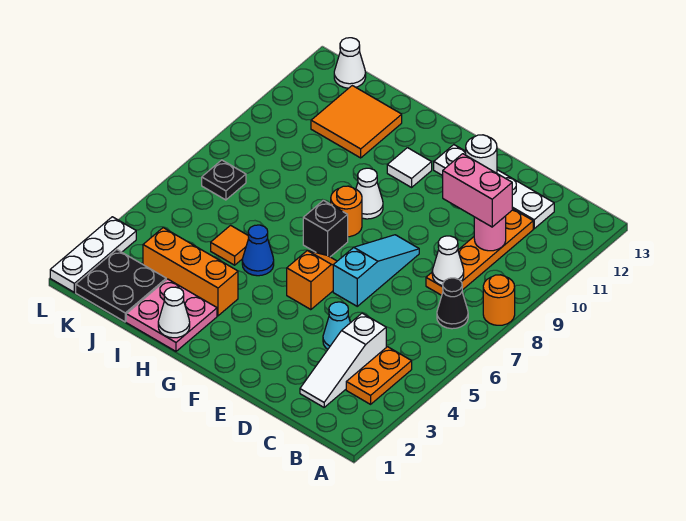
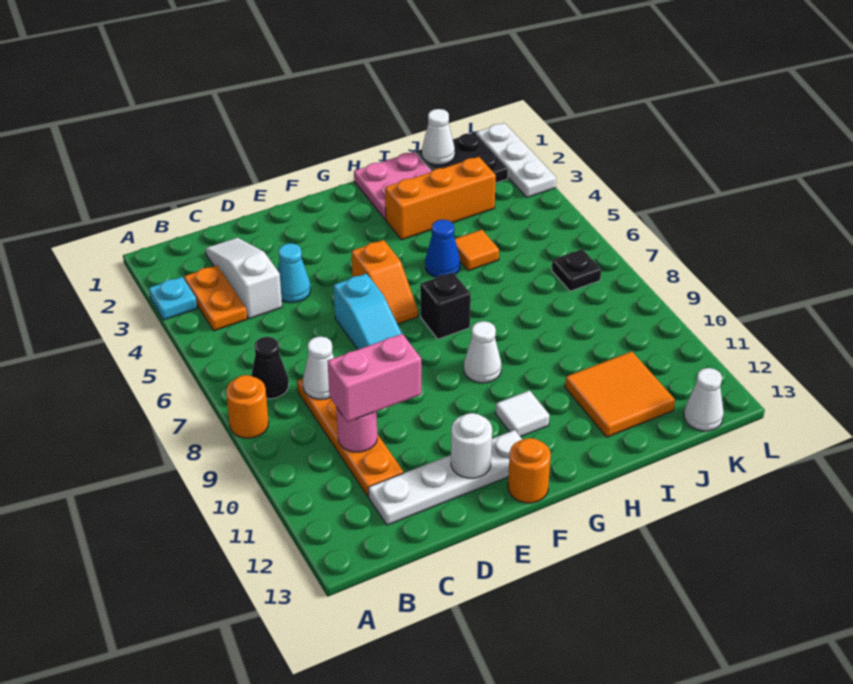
none -> cyan 1x1 plate [149,277,197,320]
orange 1x1 round brick [331,186,362,237] -> orange 1x1 round brick moved to [508,438,551,503]
white 1x1 cone [158,287,190,338] -> white 1x1 cone moved to [422,109,455,165]

